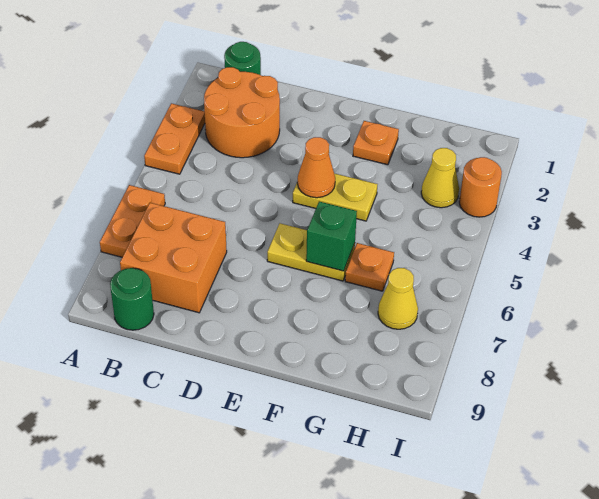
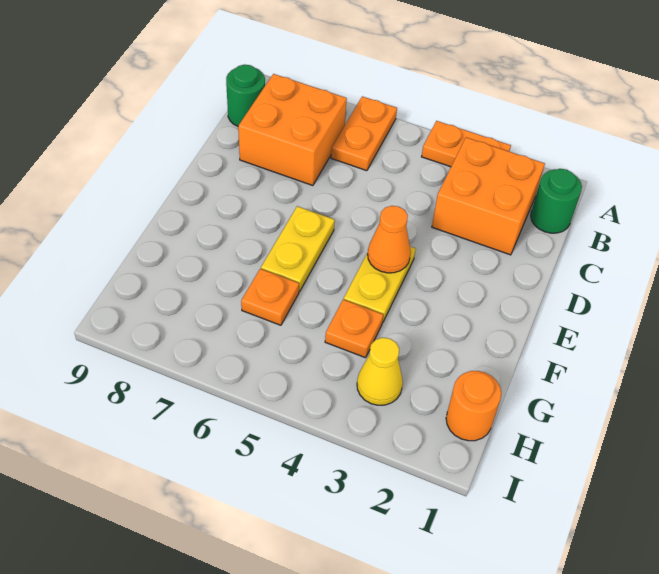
orange 1x2 plate [100,185,165,257] -> orange 1x2 plate turned to [331,96,397,171]
orange 2x2 round brick [204,67,280,158] -> orange 2x2 brick [432,137,545,255]
orange 1x1 plate [353,121,399,165] -> orange 1x1 plate moved to [325,299,383,358]
green 1x1 brick [306,202,357,271] -> none
yellow 1x1 cone [378,268,418,329] -> none
orange 1x1 round brick [459,157,502,217] -> orange 1x1 round brick moved to [446,371,501,441]

